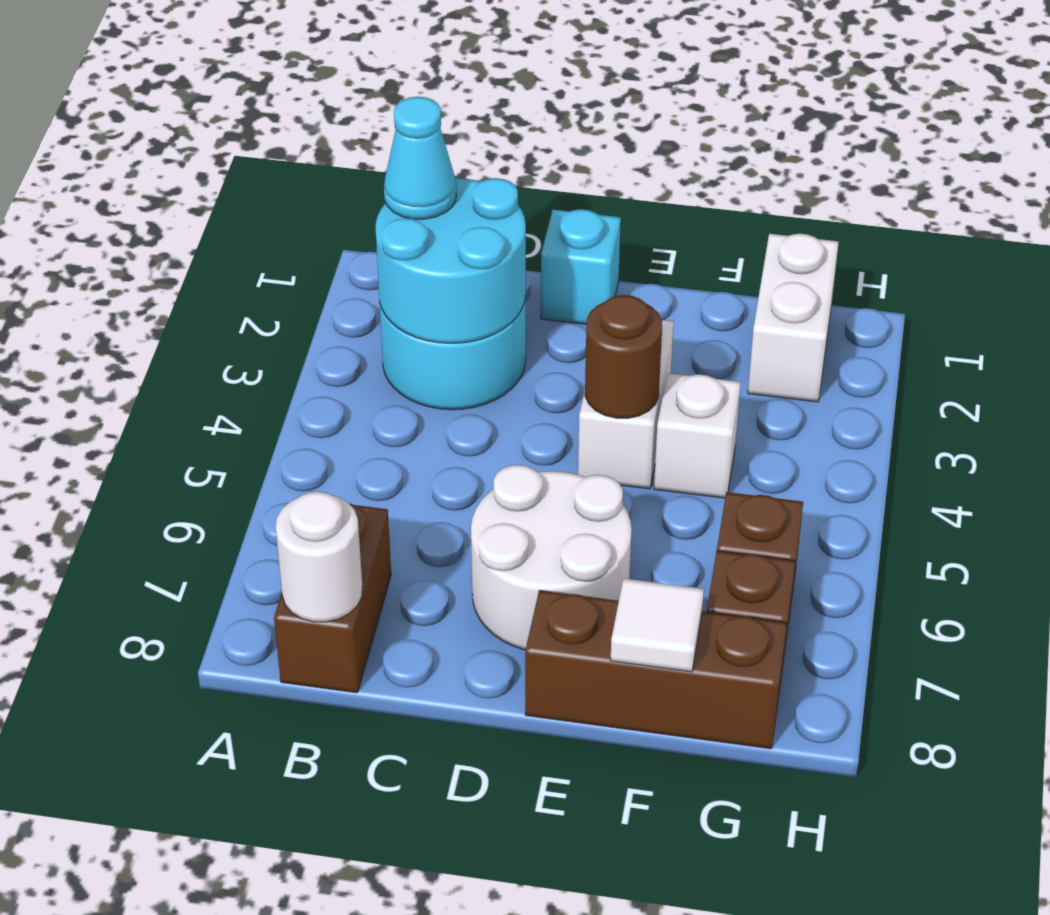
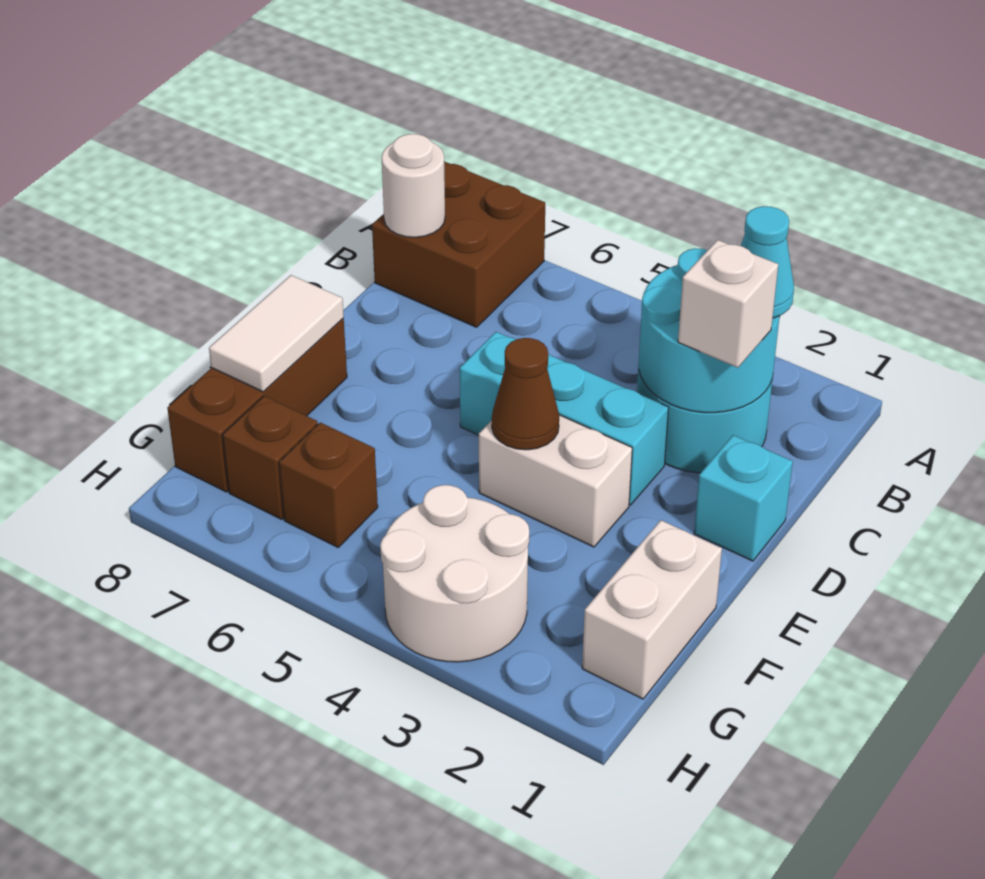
brown 1x2 brick [274,503,391,693] -> brown 2x2 brick [372,161,545,327]
none -> cyan 1x3 brick [460,332,669,505]
white 2x2 round brick [471,465,632,650] -> white 2x2 round brick moved to [380,485,529,662]
brown 1x1 round brick [585,295,662,418] -> brown 1x1 cone [492,338,559,450]
white 1x1 brick [654,373,741,498] -> white 1x1 brick moved to [678,240,778,368]
white 1x1 tile [611,579,704,672] -> white 1x2 tile [209,275,344,392]
white 1x2 brick [748,234,839,402] -> white 1x2 brick turned to [582,520,722,699]

